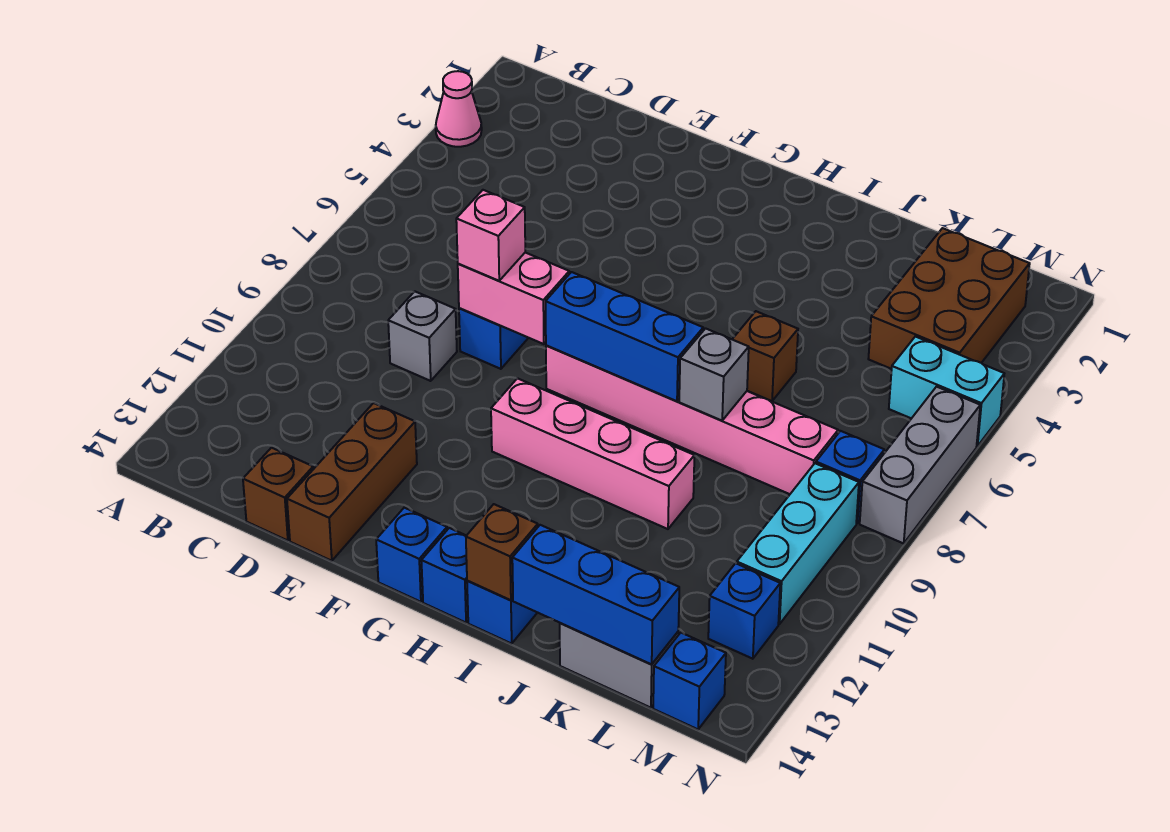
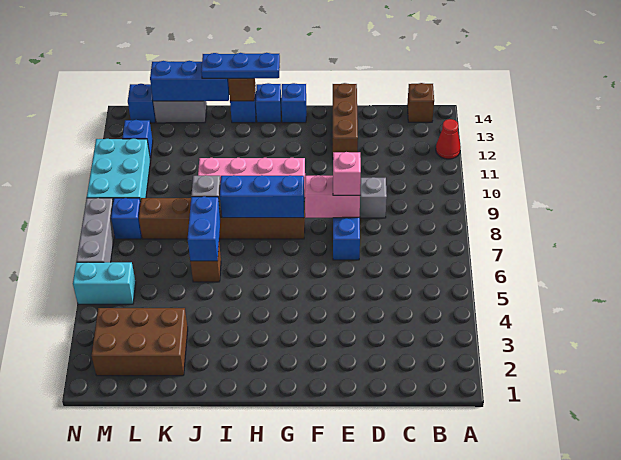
pink 1x1 cone [436,71,482,147] -> none
none -> red 1x1 cone [436,119,461,159]
brown 1x1 brick [243,448,313,541] -> brown 1x1 brick moved to [407,83,434,122]
pink 1x6 brick [546,345,838,494] -> brown 1x6 brick [139,198,305,239]
none -> blue 1x3 plate [201,53,280,79]
none -> blue 1x2 brick [188,196,221,261]
brown 2x3 brick [868,228,1030,369] -> brown 2x3 brick turned to [91,308,188,376]
cyan 1x3 brick [737,463,859,624] -> cyan 2x3 brick [87,139,150,202]

